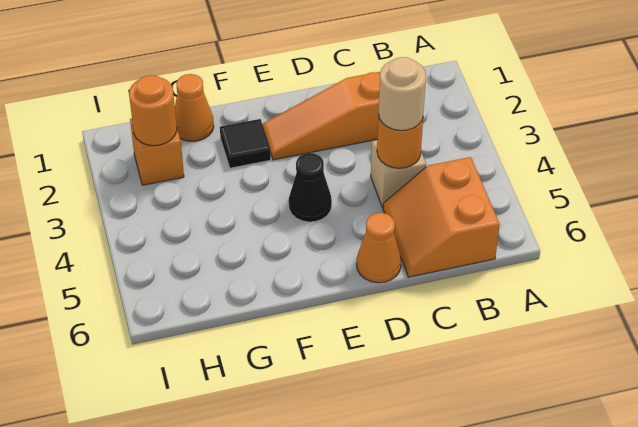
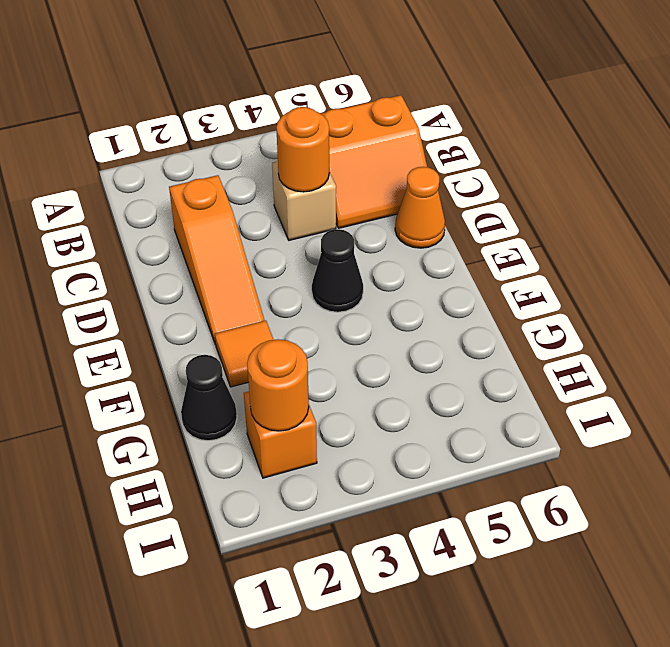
tan 1x1 round brick [379,57,426,131] -> none
black 1x1 tile [220,119,271,168] -> orange 1x1 tile [215,320,274,387]
orange 1x1 cone [175,74,214,141] -> black 1x1 cone [181,355,237,441]

